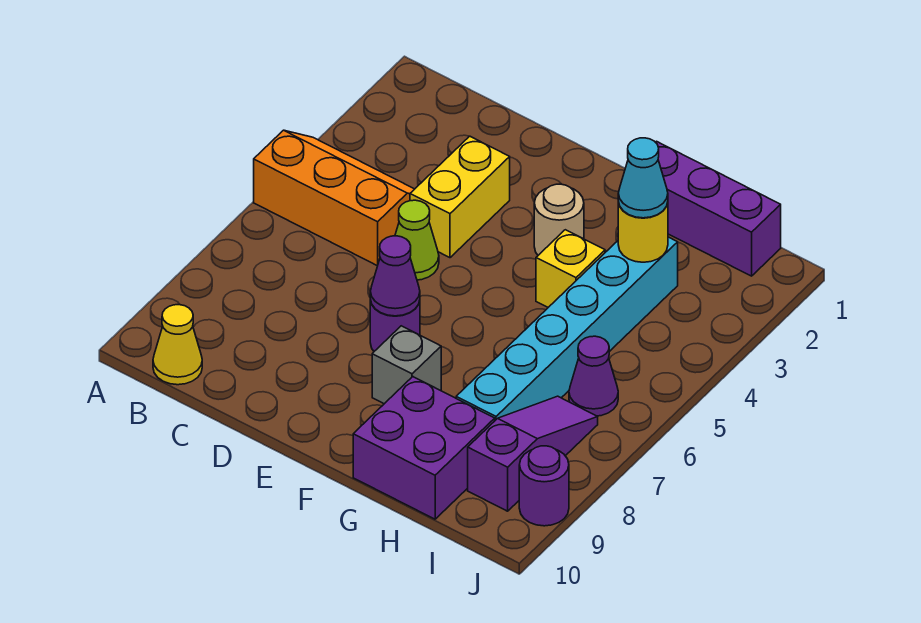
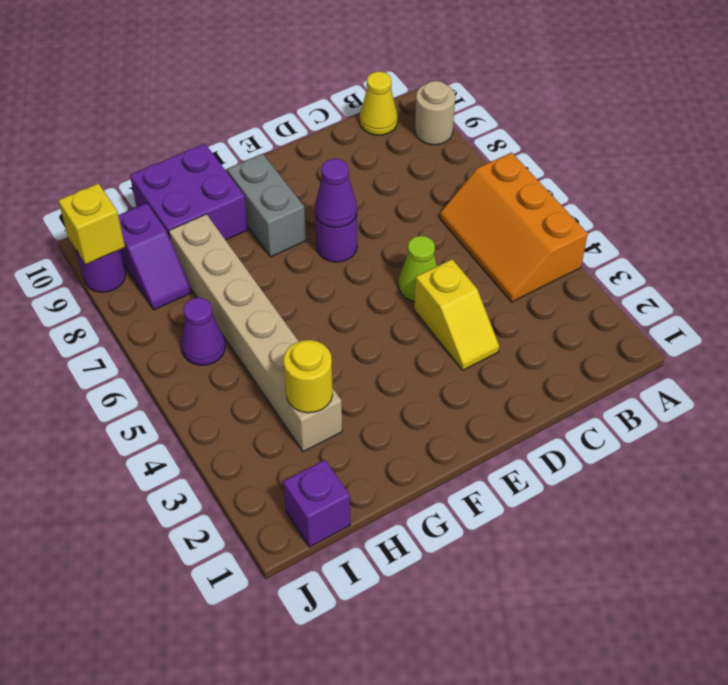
orange 2x3 slope [254,130,414,266] -> orange 2x3 slope turned to [440,152,588,302]
yellow 1x2 brick [410,136,510,258] -> yellow 1x2 slope [414,259,499,370]
tan 1x1 round brick [534,184,584,255] -> tan 1x1 round brick moved to [415,81,455,145]
grey 1x1 brick [372,326,441,404] -> grey 1x2 brick [227,154,306,257]
purple 1x3 brick [656,141,781,276] -> purple 1x1 brick [283,460,350,547]
yellow 1x1 brick [536,230,605,307] -> yellow 1x1 brick moved to [58,183,125,264]
cyan 1x6 brick [456,237,678,420] -> tan 1x6 brick [169,214,342,452]
cyan 1x1 cone [618,138,668,218] -> none
purple 1x3 slope [468,396,598,511] -> purple 1x2 slope [118,203,191,310]

